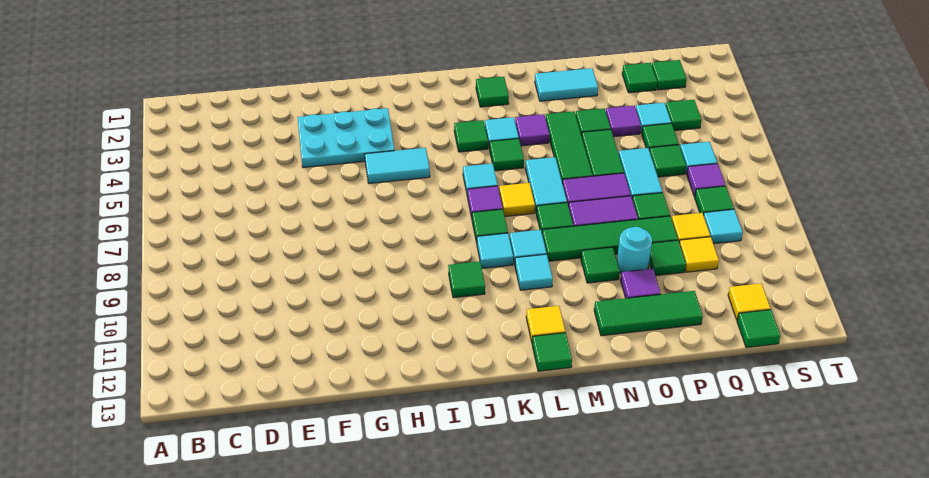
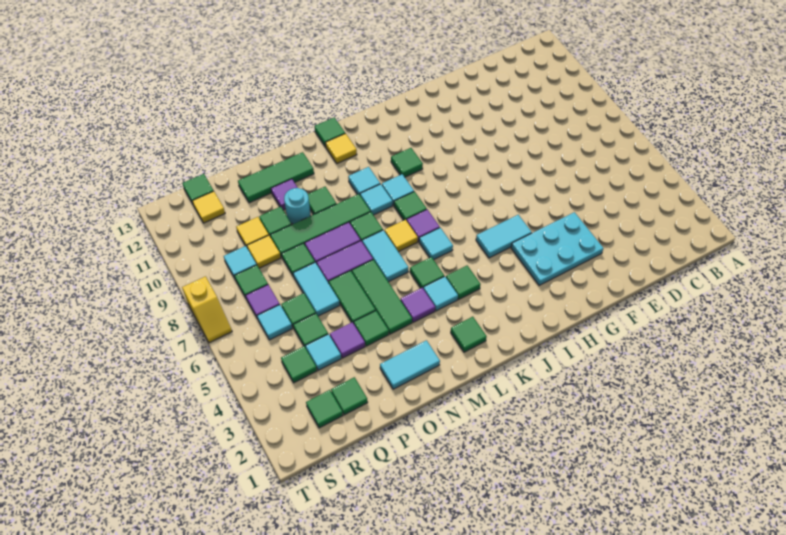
none -> yellow 1x2 slope [182,276,232,343]

